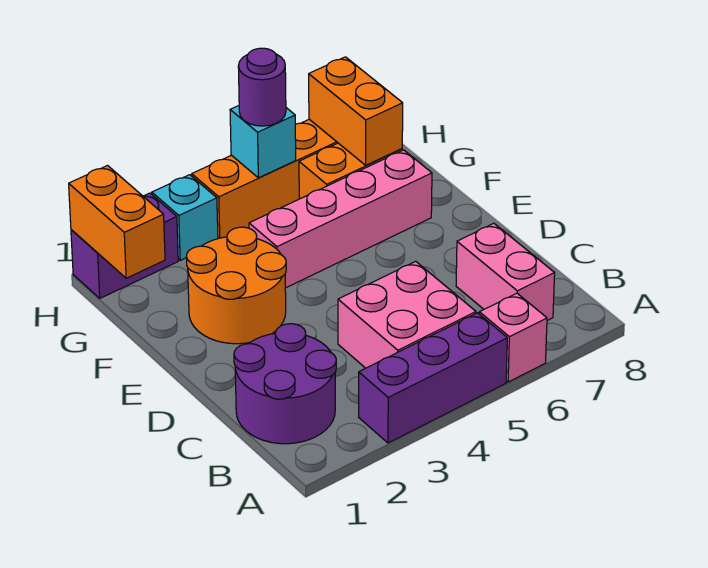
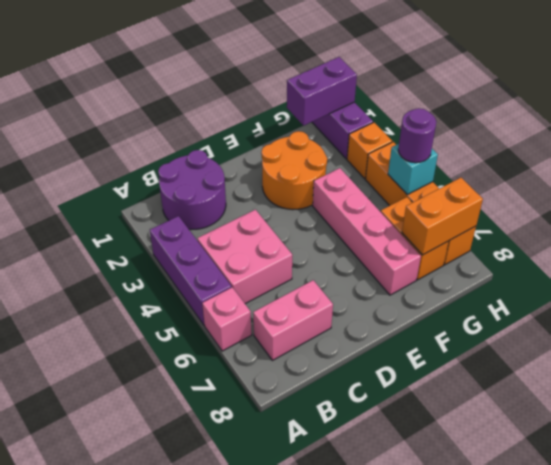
orange 1x2 brick [69,166,165,278] -> purple 1x2 brick [287,57,357,126]
cyan 1x1 brick [152,175,218,260] -> orange 1x1 brick [347,122,392,178]

